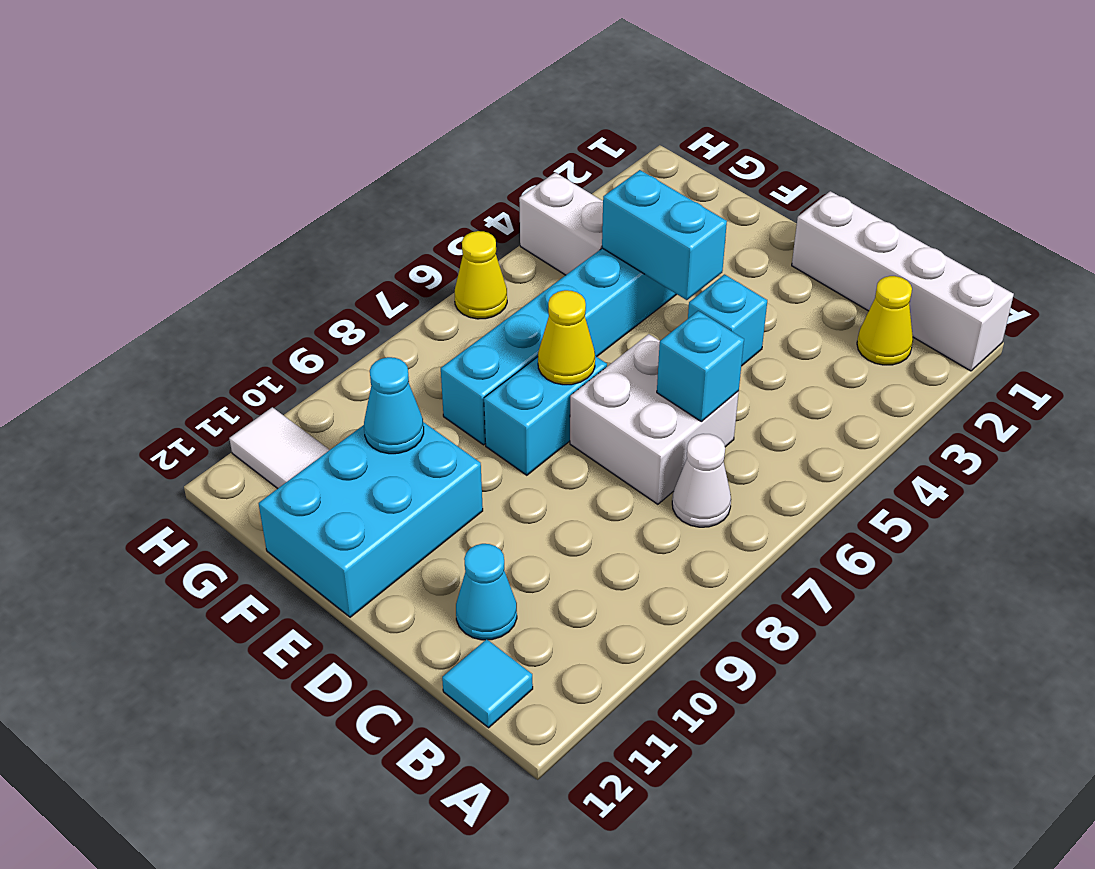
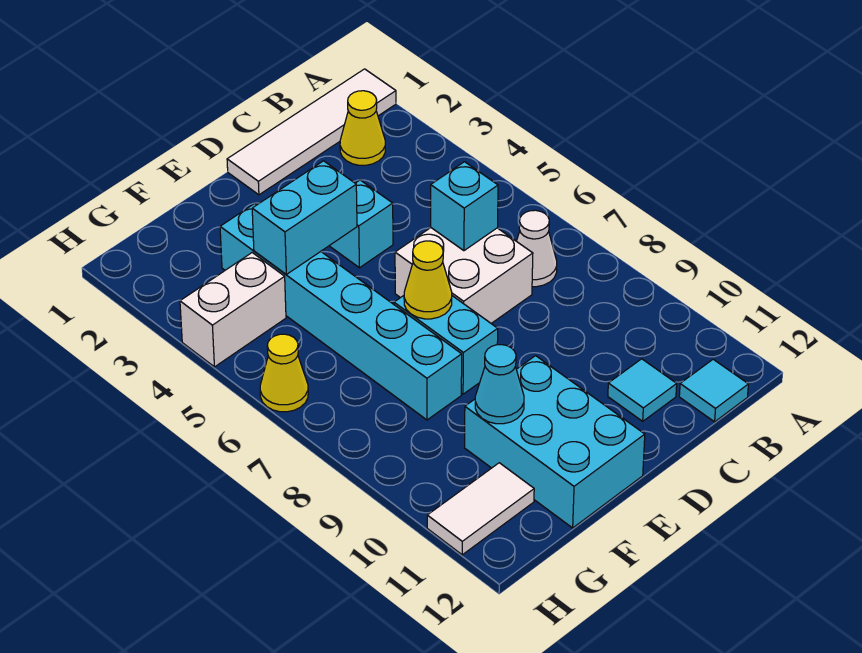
white 1x4 brick [792,191,1014,371] -> white 1x4 tile [227,69,396,195]
cyan 1x1 cone [456,544,517,640] -> cyan 1x1 tile [608,359,677,421]

